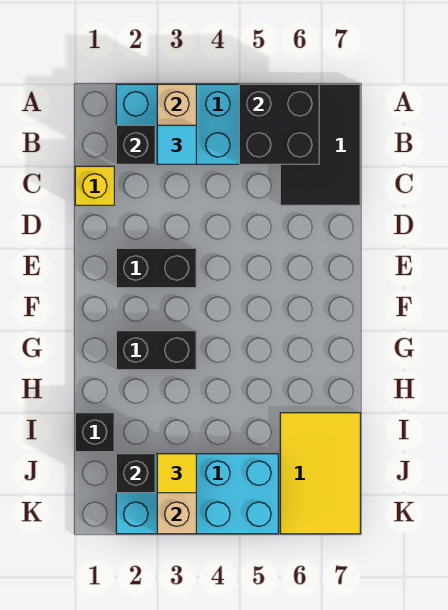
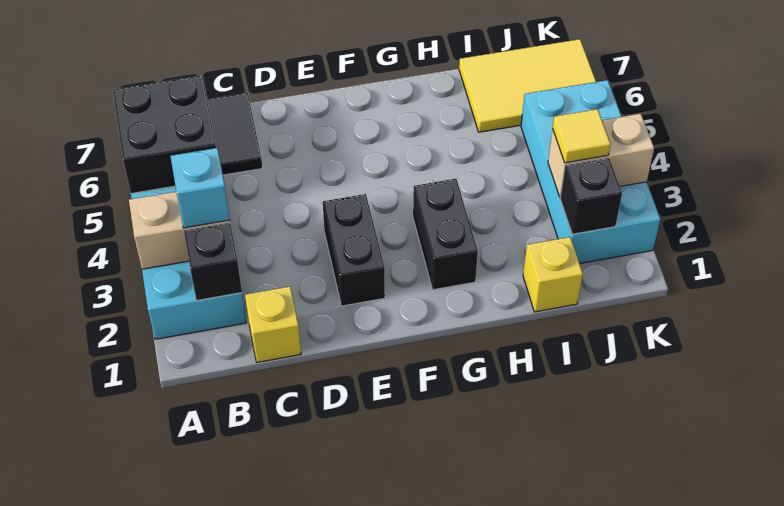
cyan 1x1 tile [157,125,196,164] -> cyan 1x1 brick [171,148,230,228]
black 1x1 brick [75,413,114,452] -> yellow 1x1 brick [523,237,583,312]

